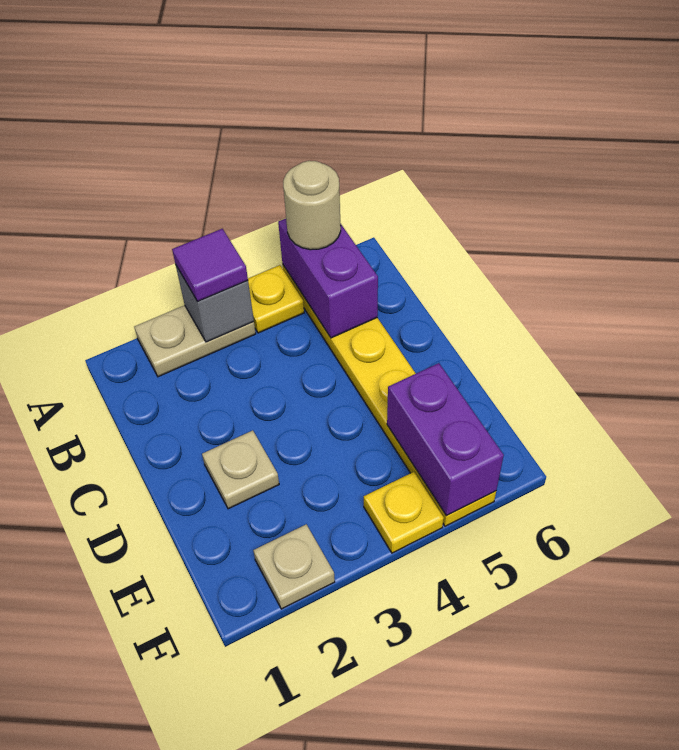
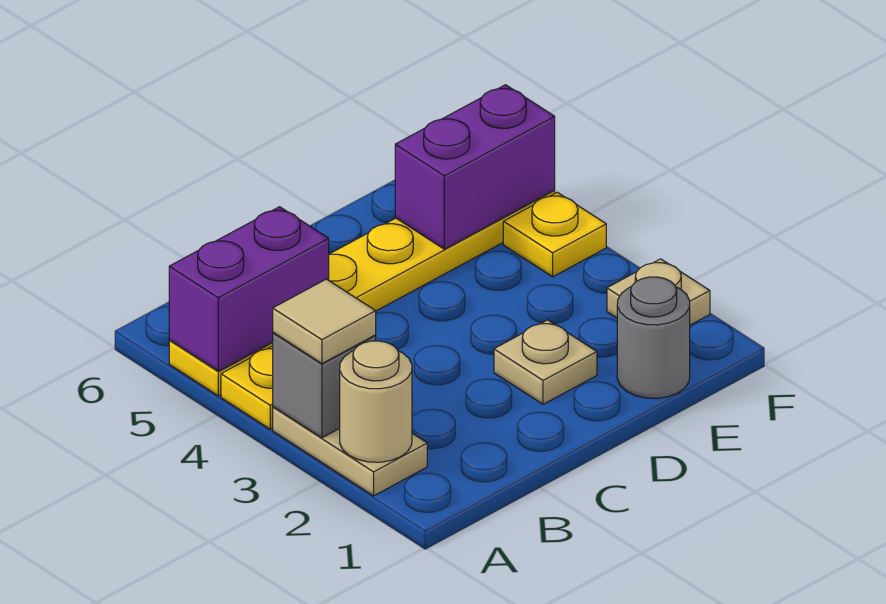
purple 1x1 tile [172,229,248,302] -> tan 1x1 tile [273,279,376,364]
tan 1x1 round brick [283,161,341,250] -> tan 1x1 round brick moved to [340,341,412,462]
none -> grey 1x1 round brick [617,277,690,398]

